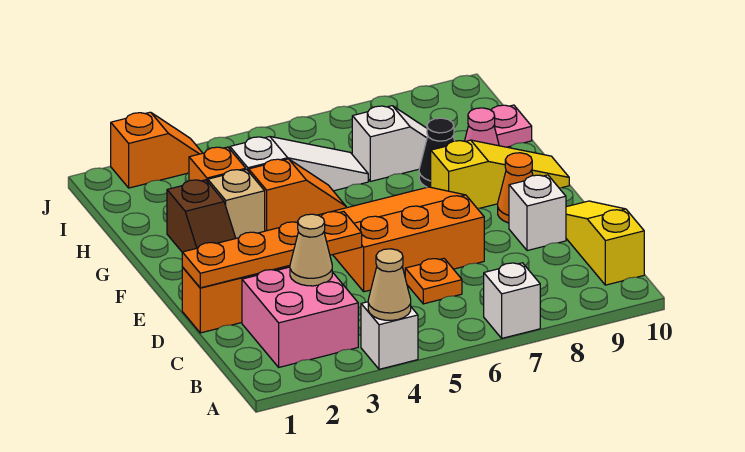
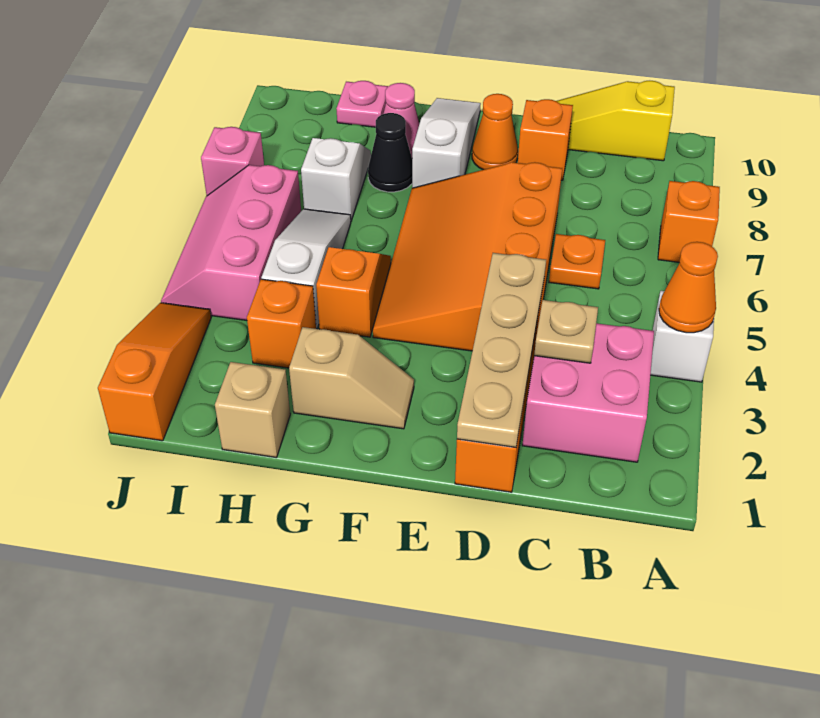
tan 1x1 cone [368,249,411,320] -> orange 1x1 cone [659,242,718,333]
white 1x1 brick [484,263,540,338] -> orange 1x1 brick [658,181,720,262]
tan 1x1 cone [290,214,332,286] -> tan 1x1 plate [534,300,598,363]
orange 1x4 plate [182,211,362,288] -> tan 1x4 plate [457,253,546,447]
orange 3x3 slope [319,187,484,292] -> orange 3x4 slope [373,162,562,353]
white 1x1 brick [509,175,566,251] -> orange 1x1 brick [518,99,573,180]
brown 1x2 slope [167,180,236,252] -> tan 1x2 slope [289,327,414,429]
yellow 1x3 slope [431,140,569,208] -> white 1x3 slope [412,98,481,188]
tan 1x1 brick [208,170,265,238] -> tan 1x1 brick moved to [215,362,290,458]
none -> pink 2x3 slope [161,165,301,320]
orange 1x2 slope [111,112,202,188] -> orange 1x3 slope [98,303,211,441]
none -> pink 1x1 brick [201,127,264,196]

